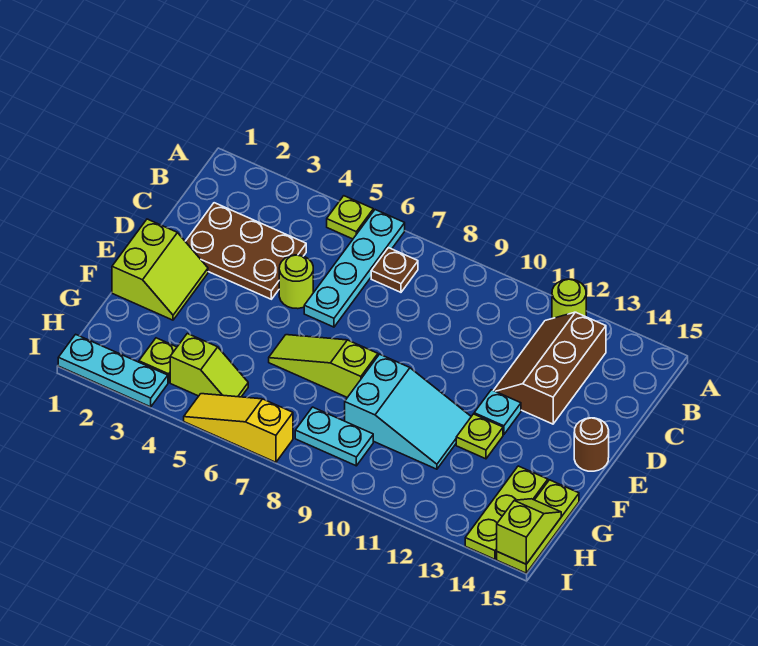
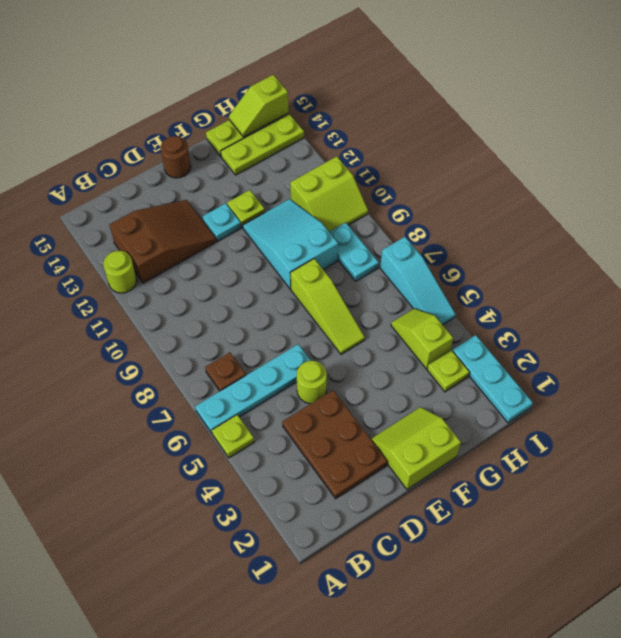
brown 2x3 slope [493,312,606,424] -> brown 2x3 slope turned to [109,200,217,283]
none -> lime 2x2 slope [290,156,368,232]
yellow 1x3 slope [184,394,293,462] -> cyan 1x3 slope [380,237,456,325]

